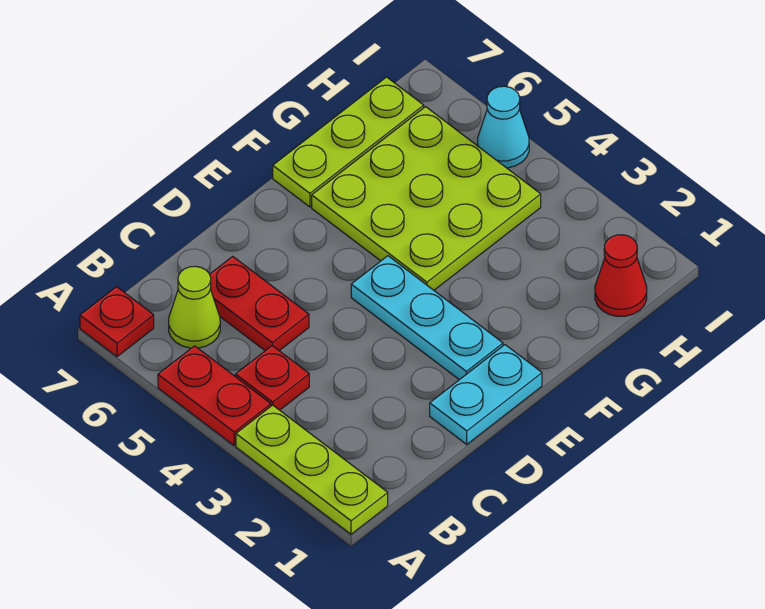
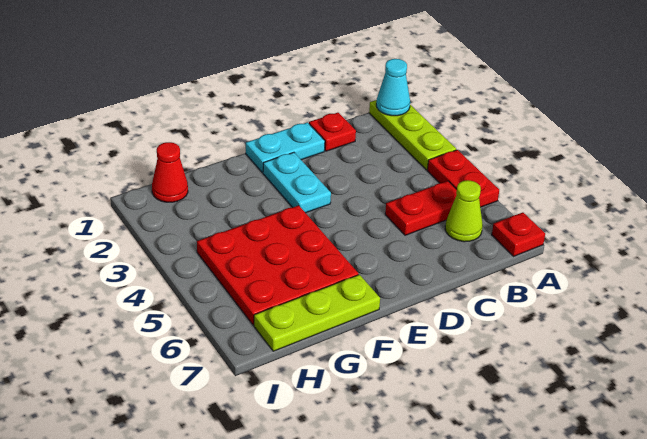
red 1x1 plate [235,346,309,410] -> red 1x1 plate moved to [309,113,356,151]
red 1x2 plate [210,256,309,351] -> red 1x2 plate turned to [385,181,457,235]
cyan 1x3 plate [351,256,503,380] -> cyan 1x2 plate [263,152,331,213]
lime 3x3 plate [312,107,541,290] -> red 3x3 plate [197,205,359,325]
cyan 1x1 cone [478,86,529,168] -> cyan 1x1 cone moved to [376,59,410,116]

